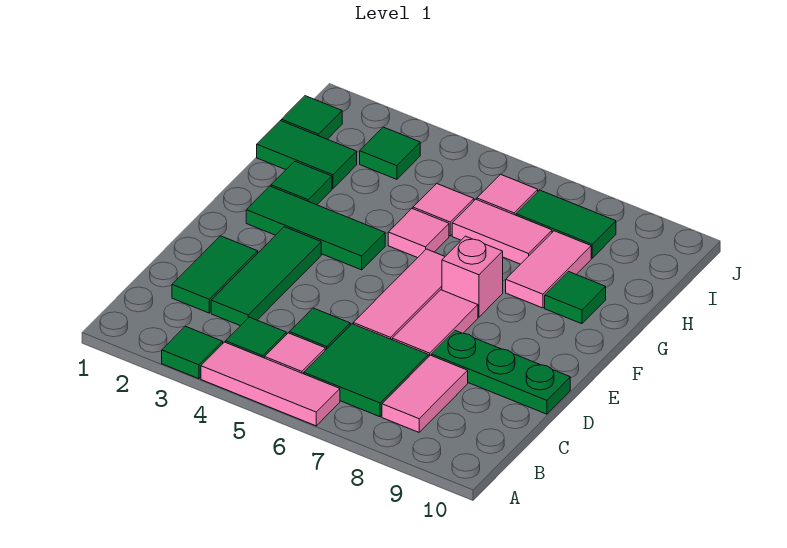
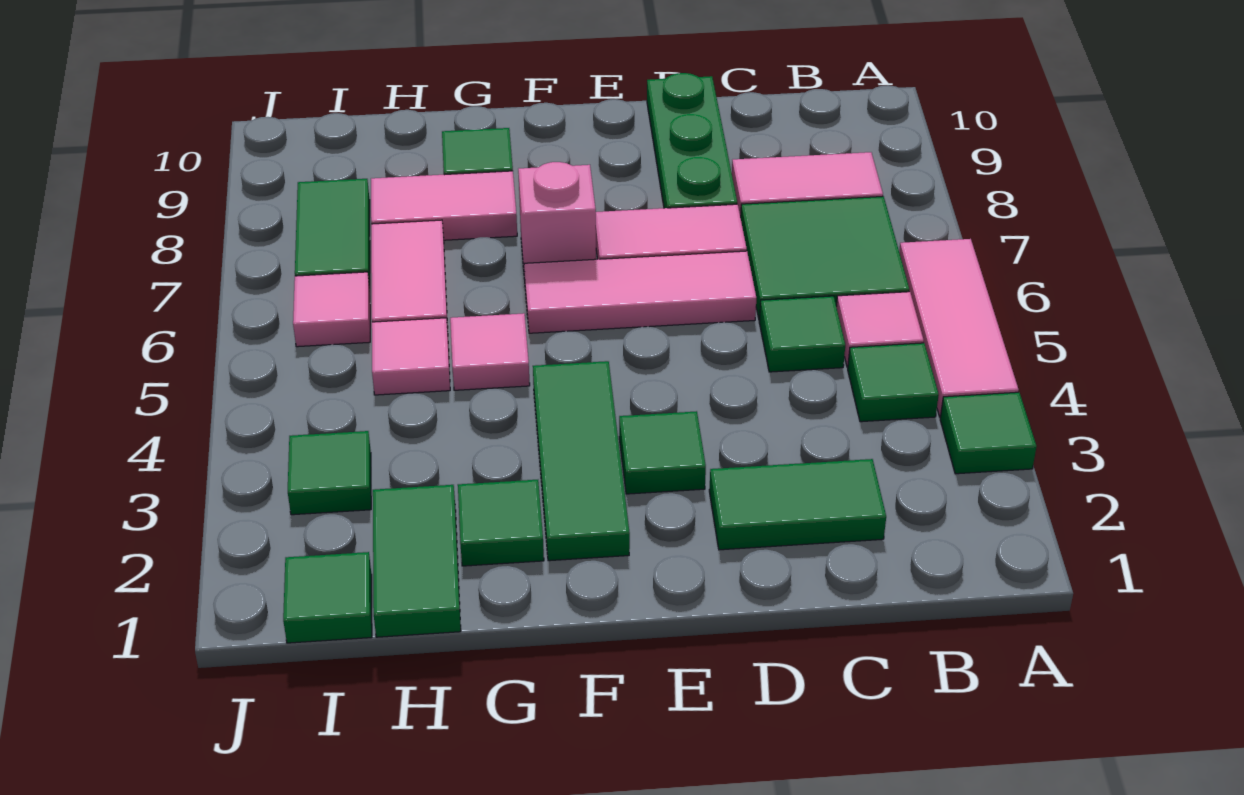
green 1x3 tile [211,227,321,326] -> green 1x1 tile [619,411,706,494]

